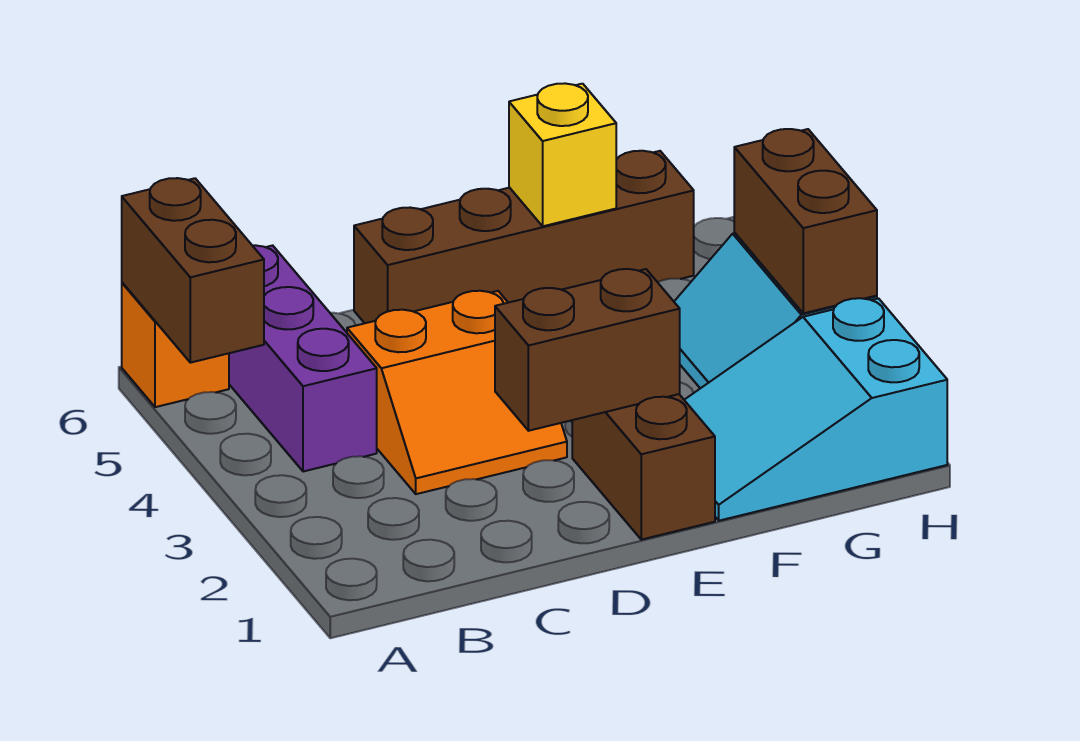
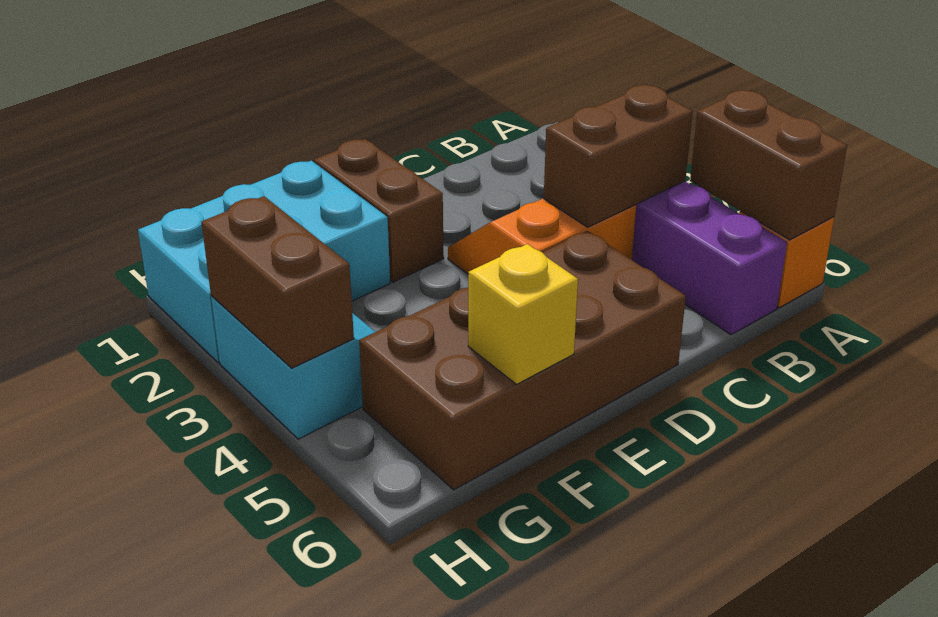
brown 1x2 brick [495,269,680,431] -> brown 1x2 brick moved to [544,85,693,227]
brown 1x4 brick [354,151,694,323] -> brown 2x4 brick [359,231,686,490]
cyan 2x3 slope [685,298,947,521] -> cyan 2x3 brick [138,161,390,363]

